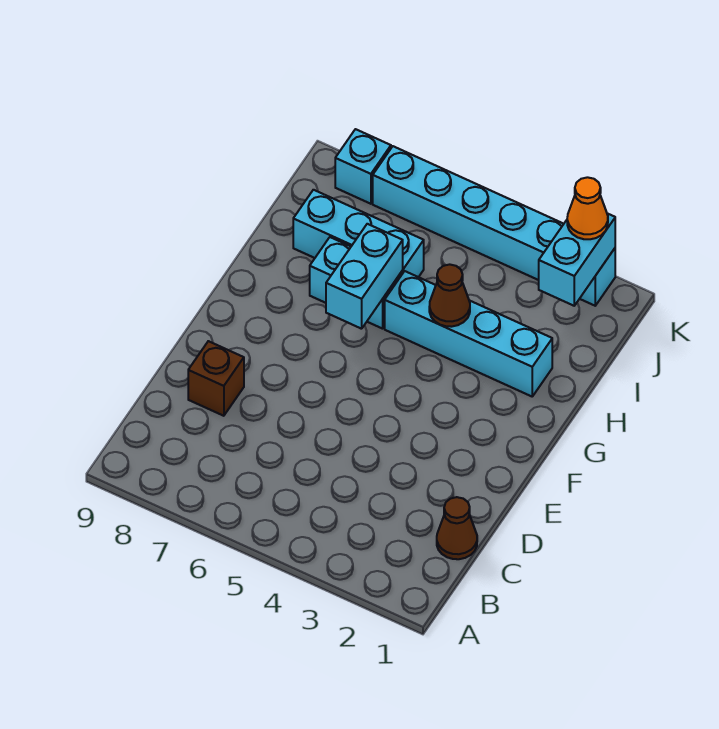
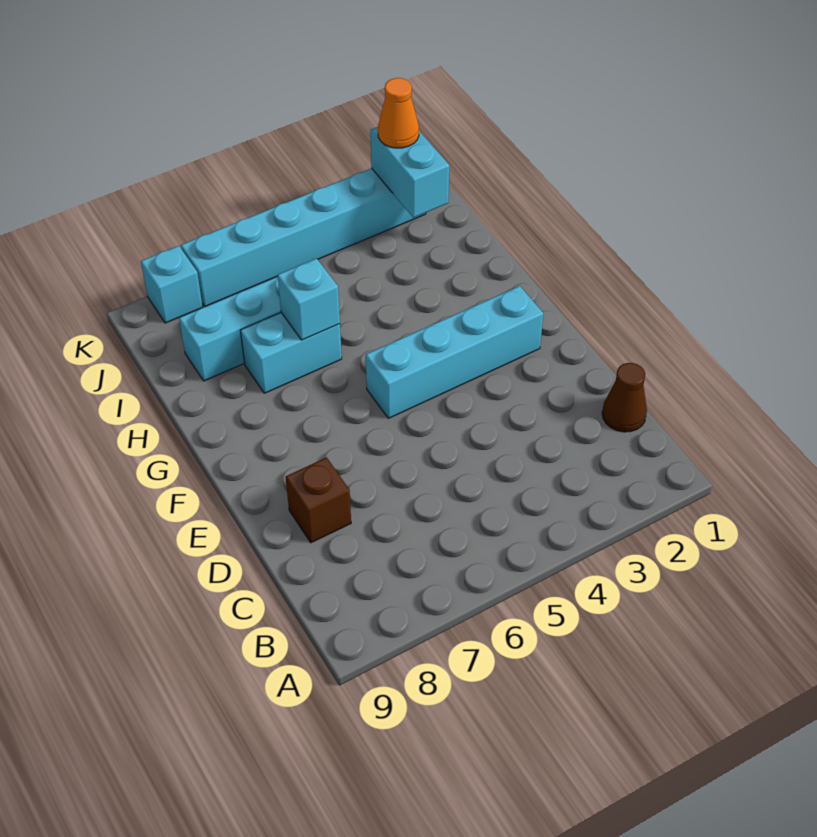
cyan 1x2 brick [326,224,403,329] -> cyan 1x1 brick [277,259,340,340]
cyan 1x4 brick [385,271,552,396] -> cyan 1x4 brick moved to [366,286,543,418]
brown 1x1 cone [429,264,470,327] -> none

